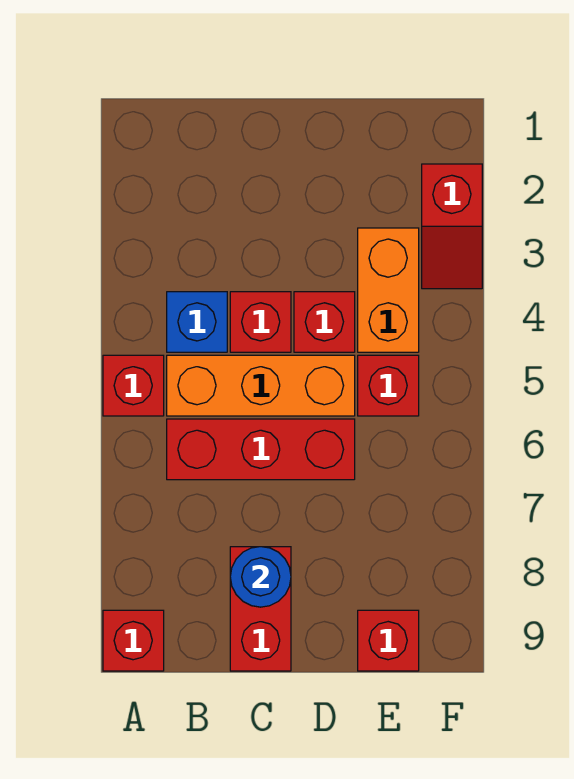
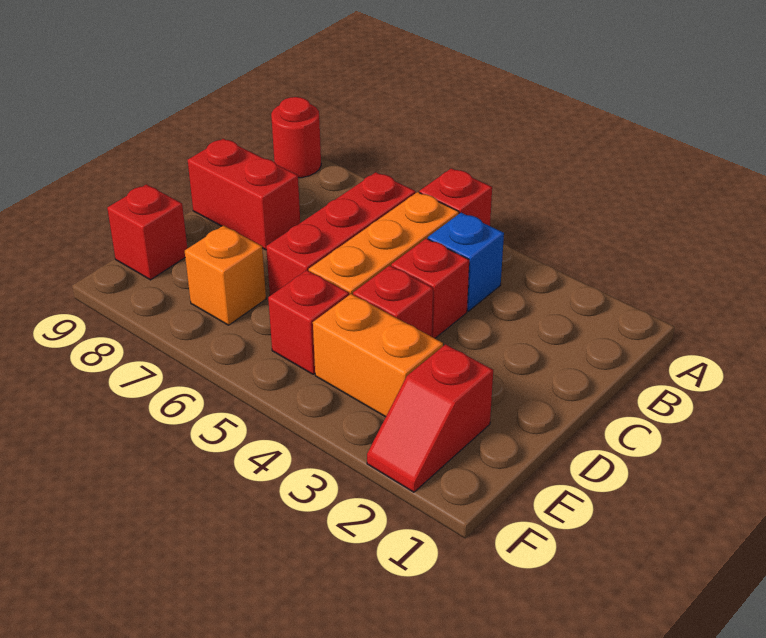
red 1x1 brick [103,610,164,671] -> red 1x1 round brick [271,97,321,178]
blue 1x1 round brick [230,547,291,607] -> none
none -> orange 1x1 brick [185,226,266,325]
red 1x2 slope [422,164,482,289] -> red 1x2 slope turned to [367,344,493,492]

